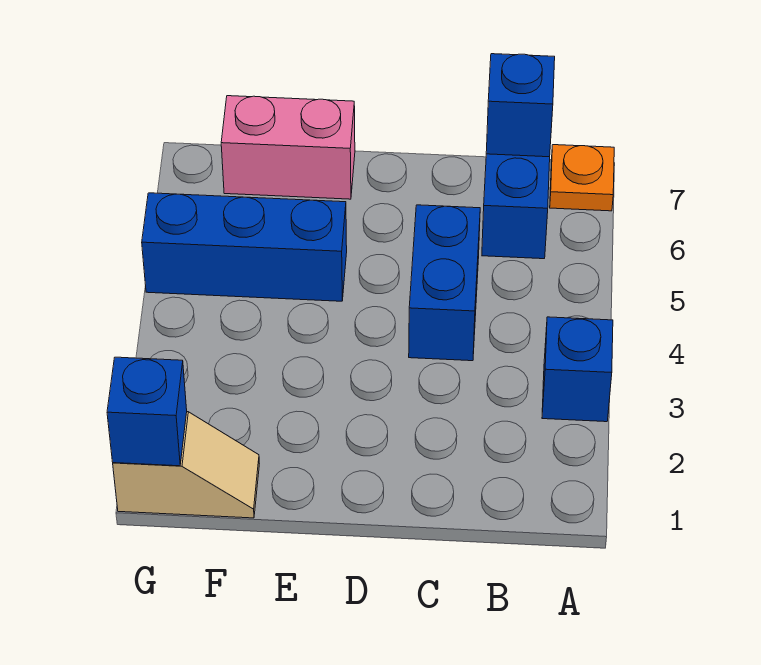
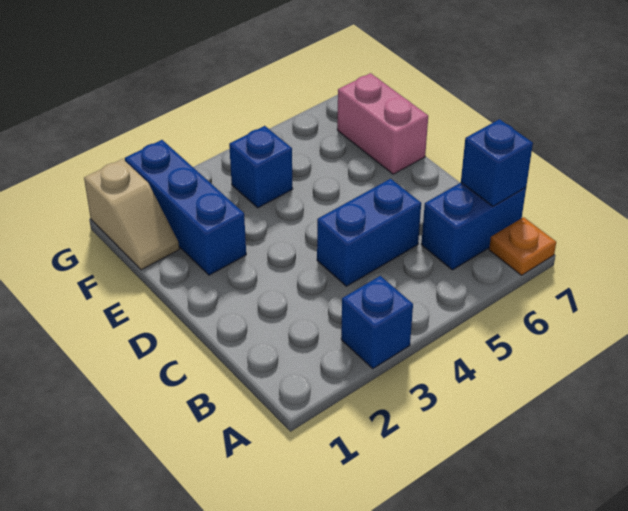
blue 1x3 brick [142,193,347,301] -> blue 1x3 brick moved to [125,140,246,275]
blue 1x1 brick [107,357,187,466] -> blue 1x1 brick moved to [229,126,293,208]

